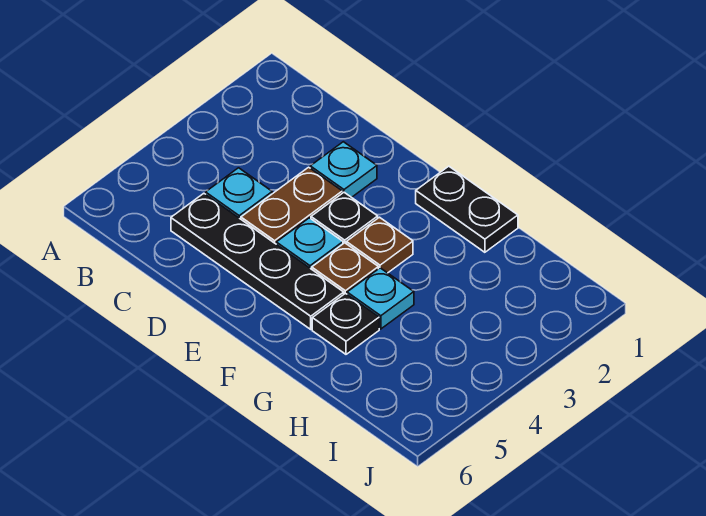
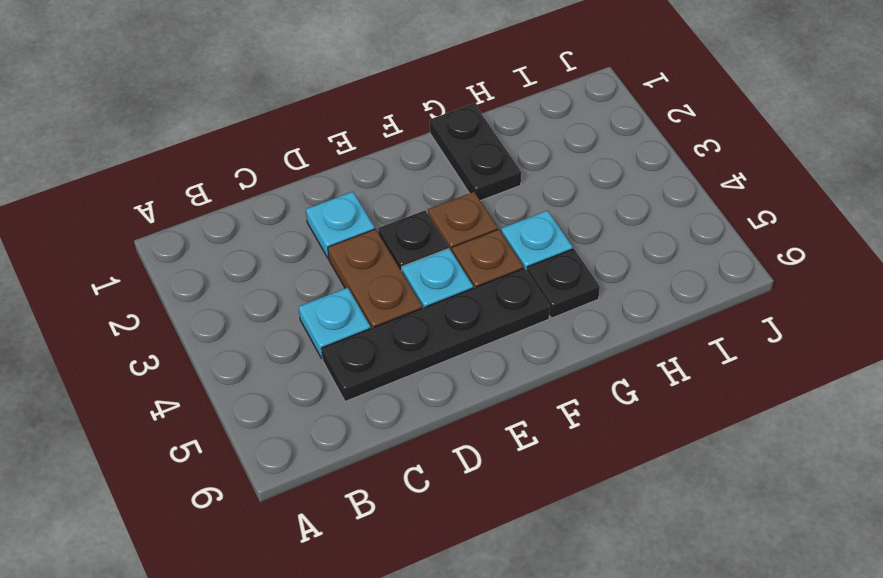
black 1x2 plate [416,166,518,252] -> black 1x2 plate turned to [430,104,521,201]

